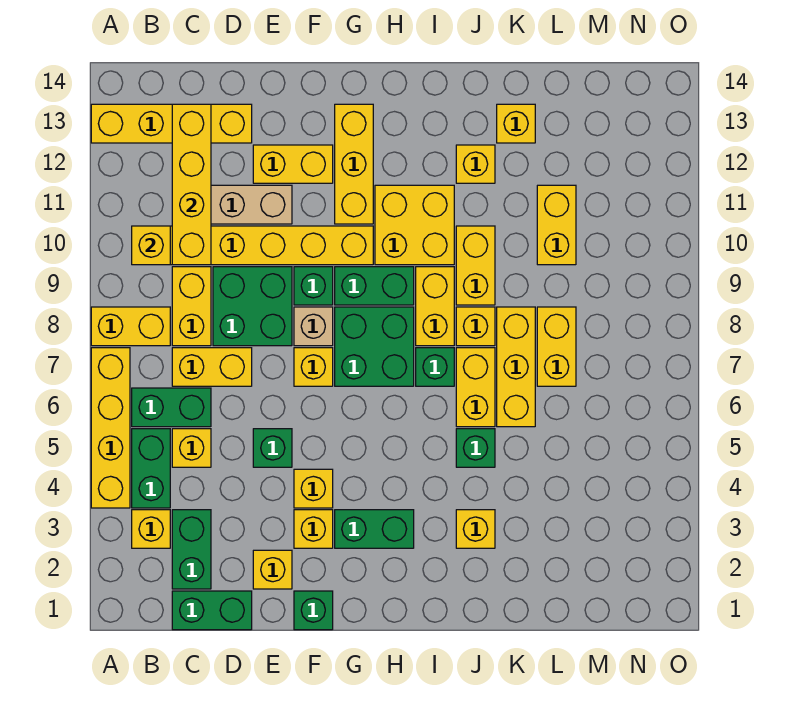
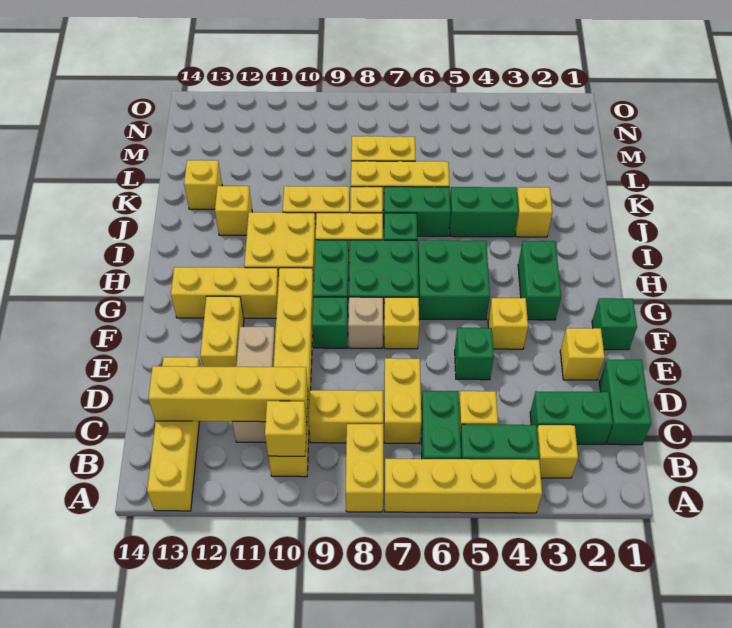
green 2x2 brick [213,267,292,346] -> green 2x2 brick moved to [418,240,490,320]
yellow 1x1 brick [294,510,333,548] -> none
green 1x1 brick [456,429,495,467] -> green 1x2 brick [449,187,518,237]
yellow 1x2 brick [456,348,495,427] -> green 1x2 brick [384,187,451,236]
yellow 1x2 brick [537,185,576,265] -> none

